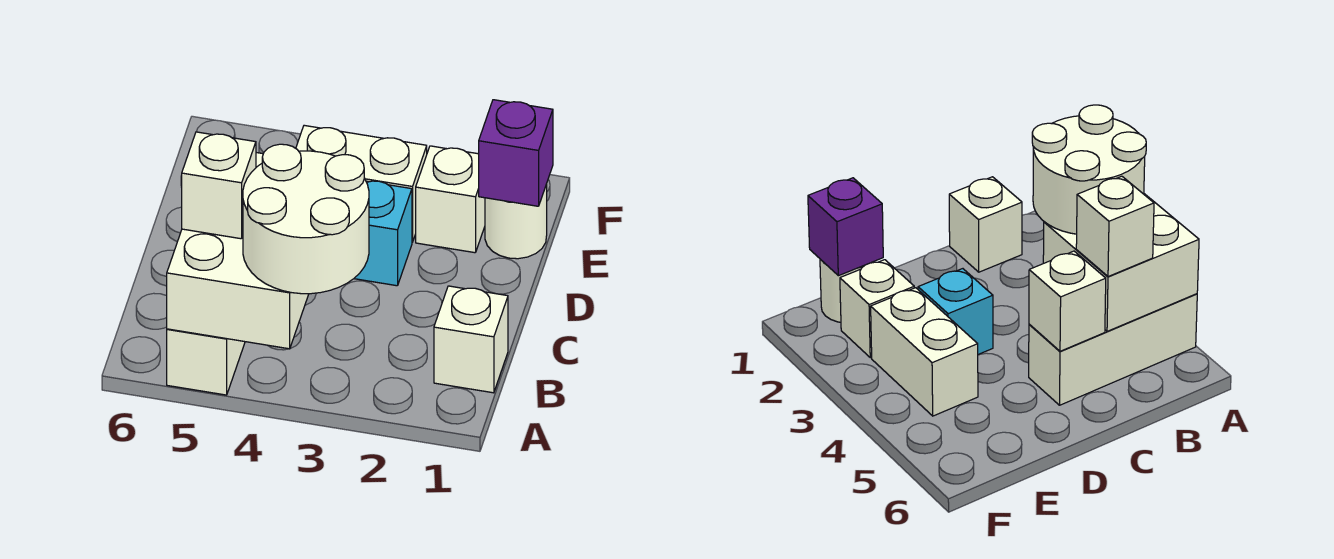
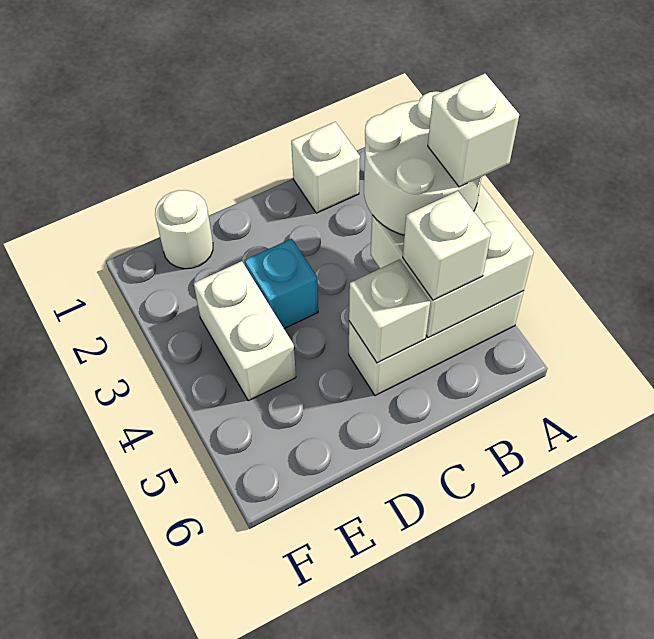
purple 1x1 brick [479,100,553,206] -> none
white 1x1 brick [416,146,485,253] -> white 1x1 brick moved to [428,74,519,187]

